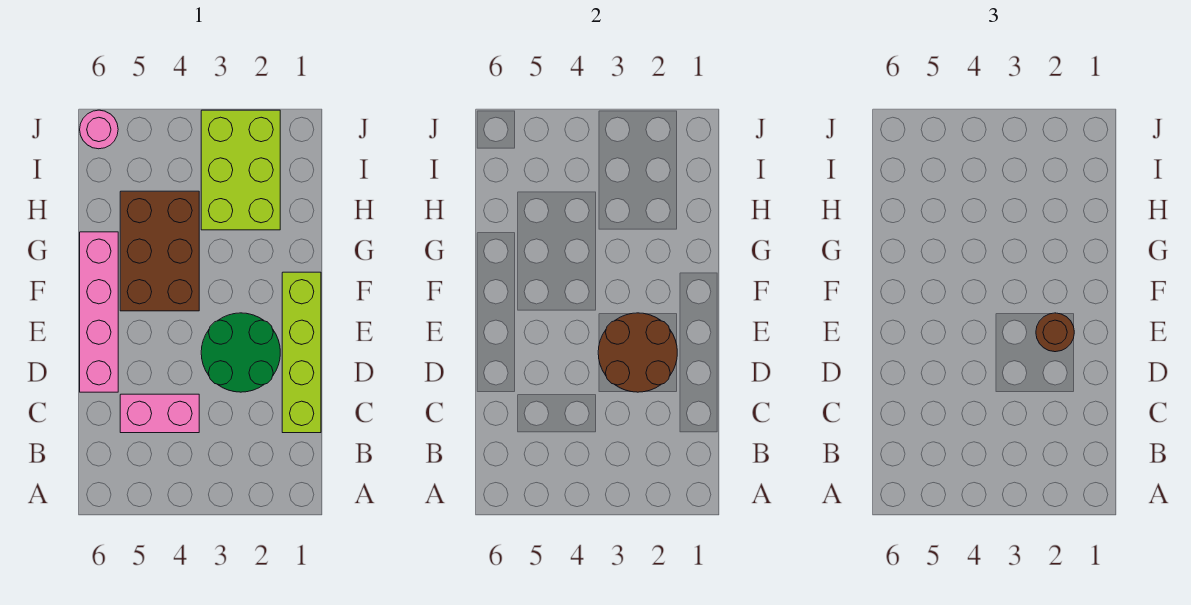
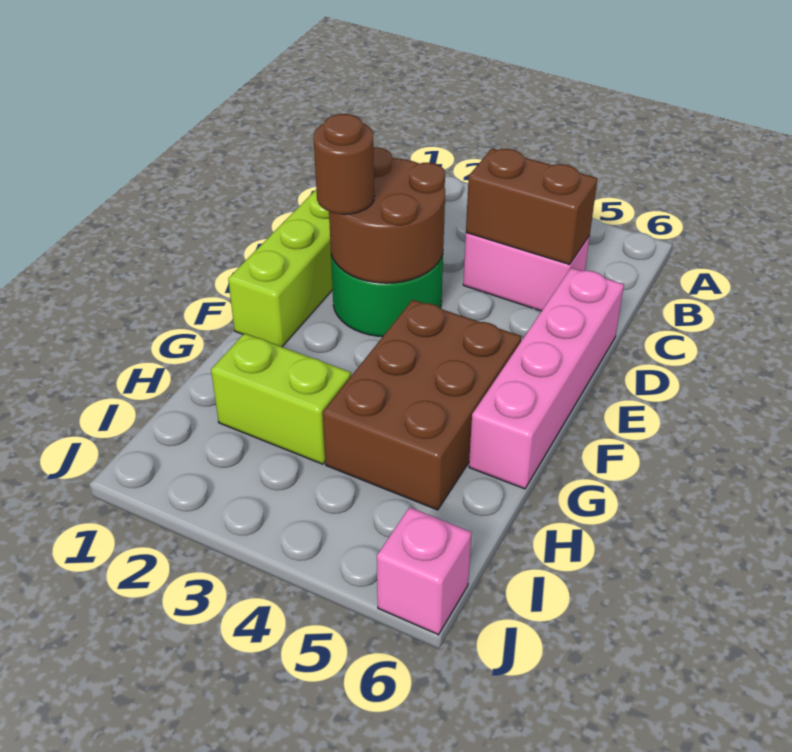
none -> brown 1x2 brick [466,148,597,265]
lime 2x3 brick [201,110,280,230] -> lime 1x2 brick [211,333,351,464]
pink 1x1 round brick [80,110,118,149] -> pink 1x1 brick [377,507,472,635]

